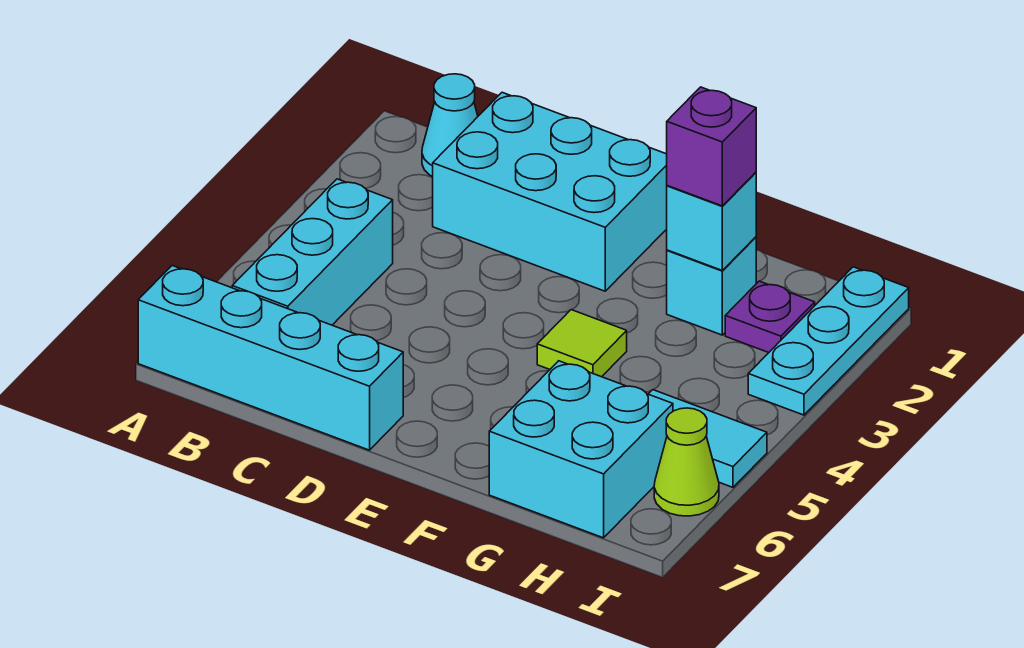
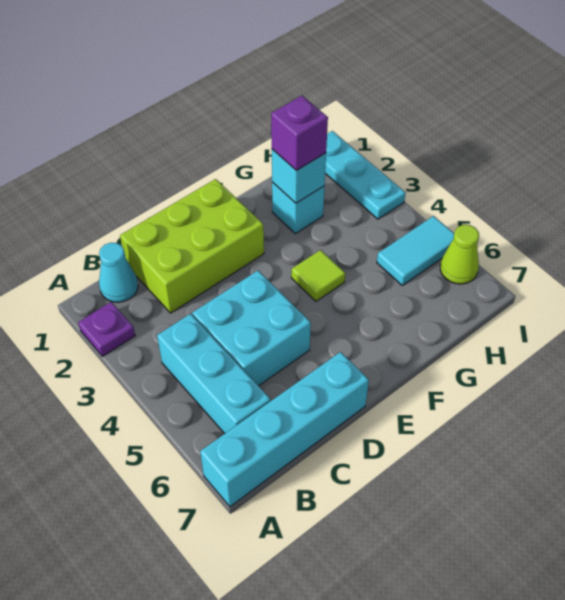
cyan 2x3 brick [433,92,667,291] -> lime 2x3 brick [120,179,264,313]
cyan 2x2 brick [489,361,673,538] -> cyan 2x2 brick moved to [192,271,311,386]
purple 1x1 plate [725,281,815,353] -> purple 1x1 plate moved to [78,302,135,356]

